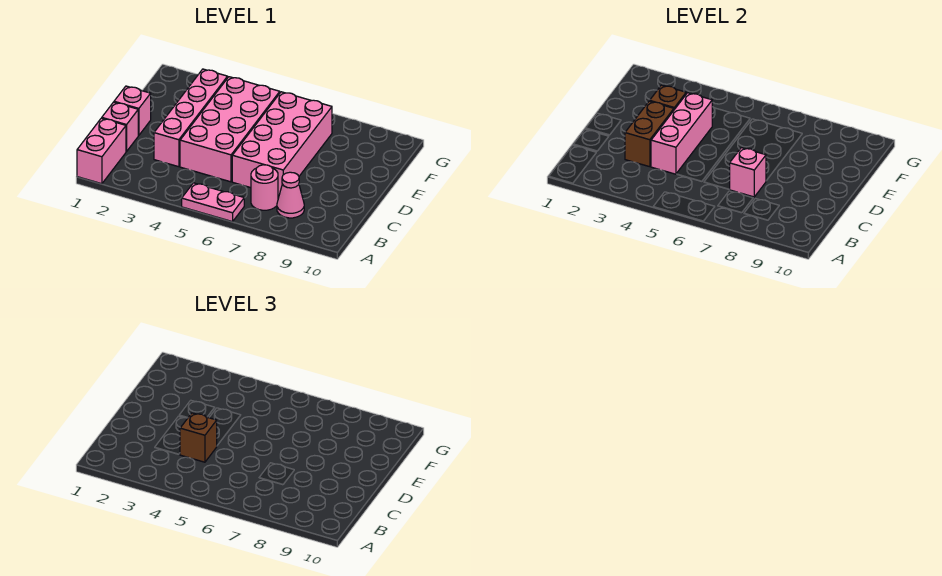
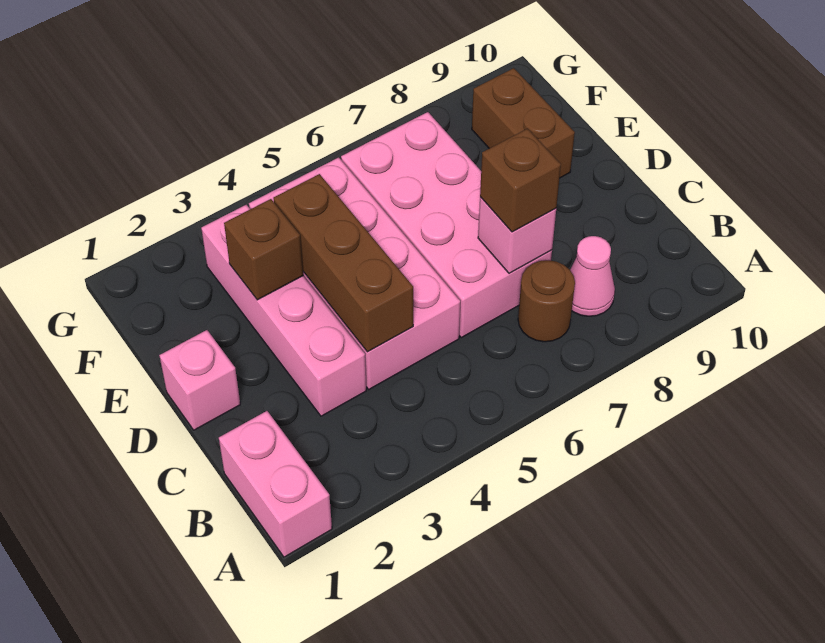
pink 1x2 plate [182,183,244,222] -> none
pink 1x1 round brick [251,165,278,210] -> brown 1x1 round brick [518,260,575,342]
pink 1x1 brick [102,102,138,152] -> none
brown 1x2 brick [625,101,674,167] -> brown 1x2 brick moved to [472,68,575,178]
pink 1x3 brick [651,93,712,174] -> brown 1x3 brick [273,174,413,352]
brown 1x1 brick [180,413,217,462] -> brown 1x1 brick moved to [480,129,561,232]

